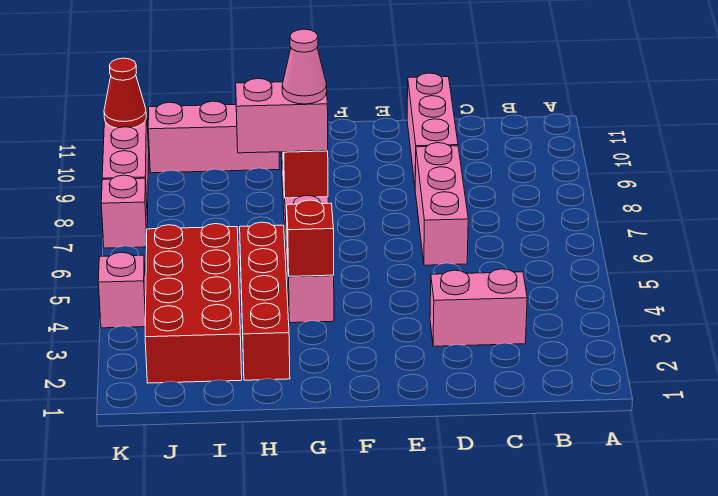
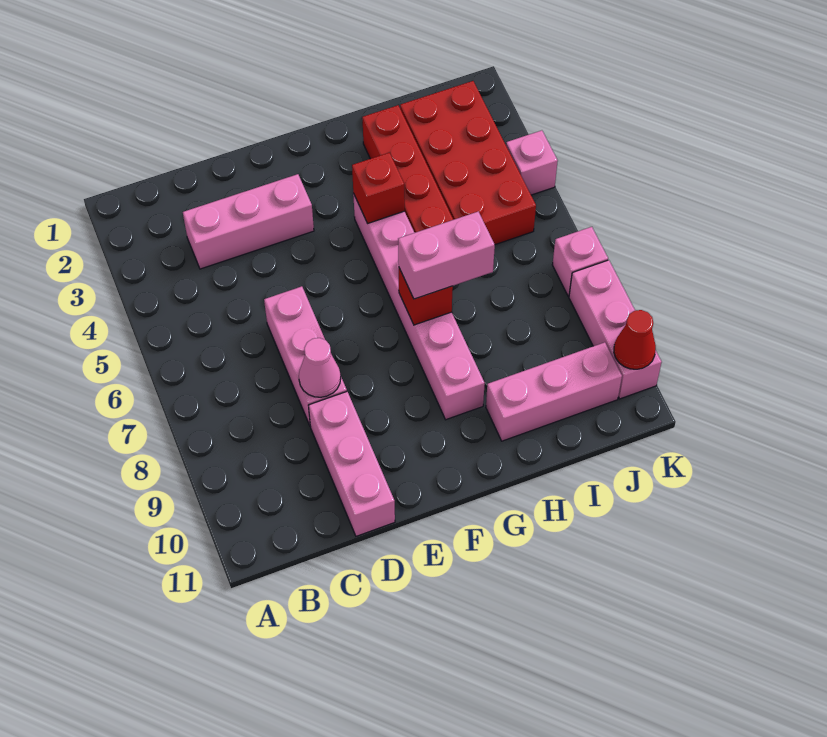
pink 1x2 brick [430,269,527,346] -> pink 1x3 brick [183,174,314,269]
pink 1x1 cone [282,29,327,104] -> pink 1x1 cone moved to [299,338,341,397]

